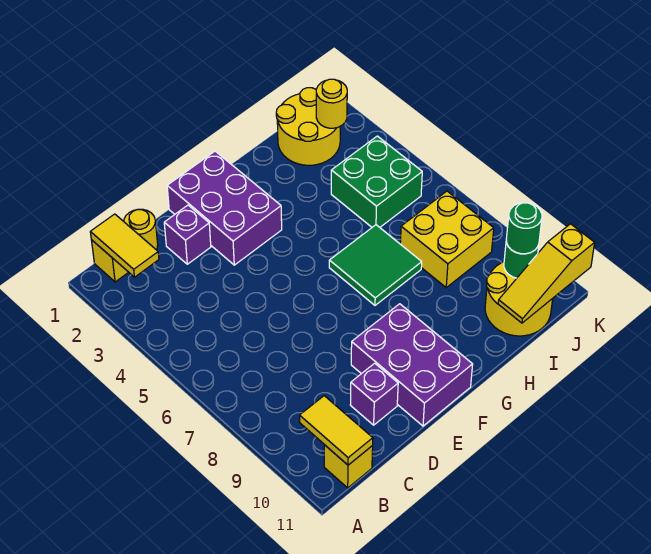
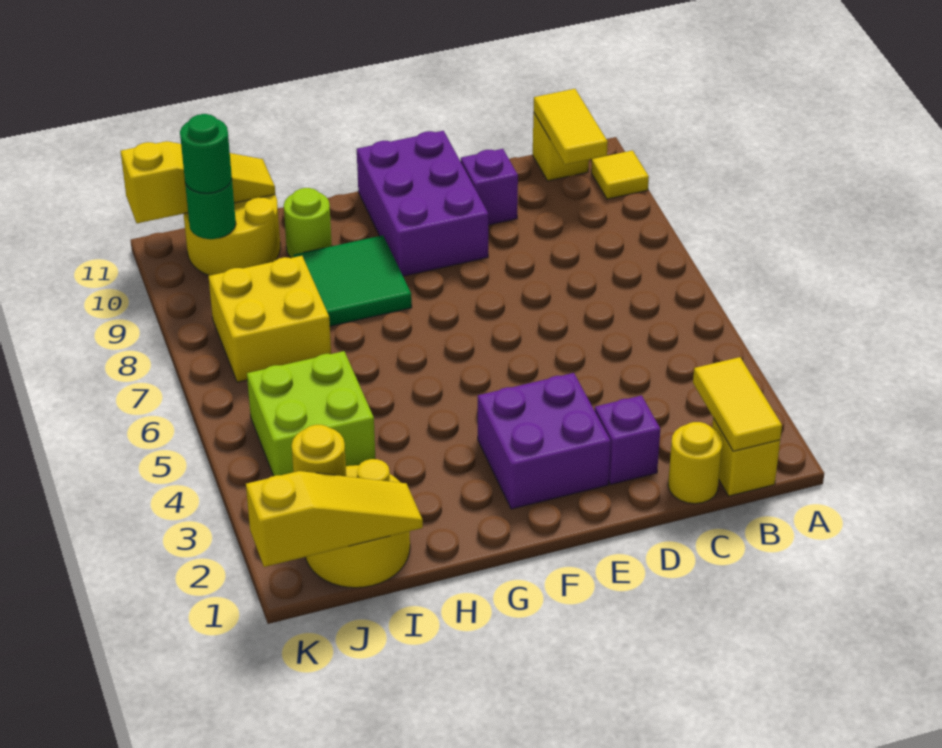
none -> yellow 1x1 tile [591,150,649,199]
purple 2x3 brick [167,151,282,265] -> purple 2x2 brick [478,373,611,509]
green 2x2 tile [329,225,422,305] -> green 2x2 tile moved to [293,235,412,326]
none -> lime 1x1 round brick [284,188,332,258]
none -> yellow 1x3 slope [246,471,423,567]
green 2x2 brick [331,136,422,227] -> lime 2x2 brick [247,351,375,476]

